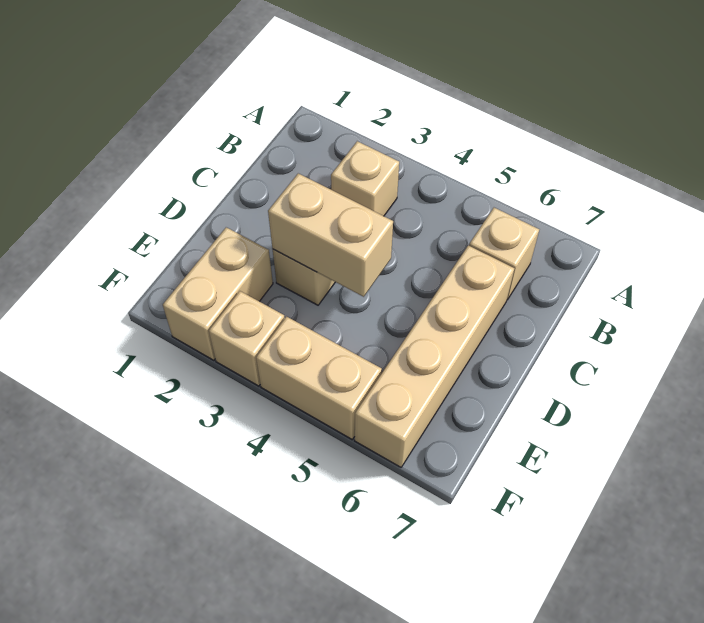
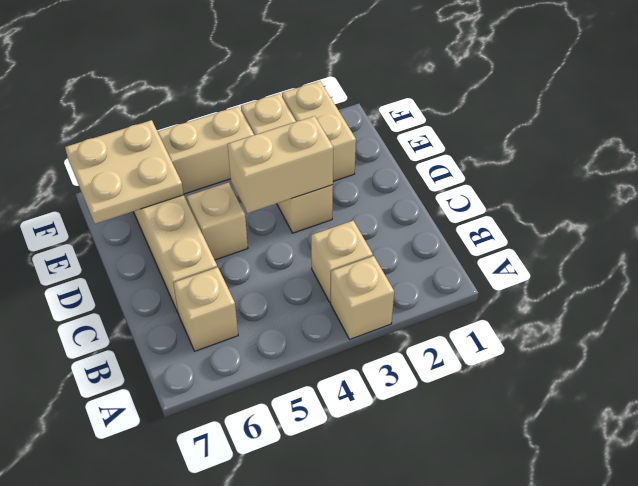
none -> tan 1x1 brick [331,256,394,339]
none -> tan 1x1 brick [187,182,248,260]
none -> tan 2x2 plate [65,120,184,224]

